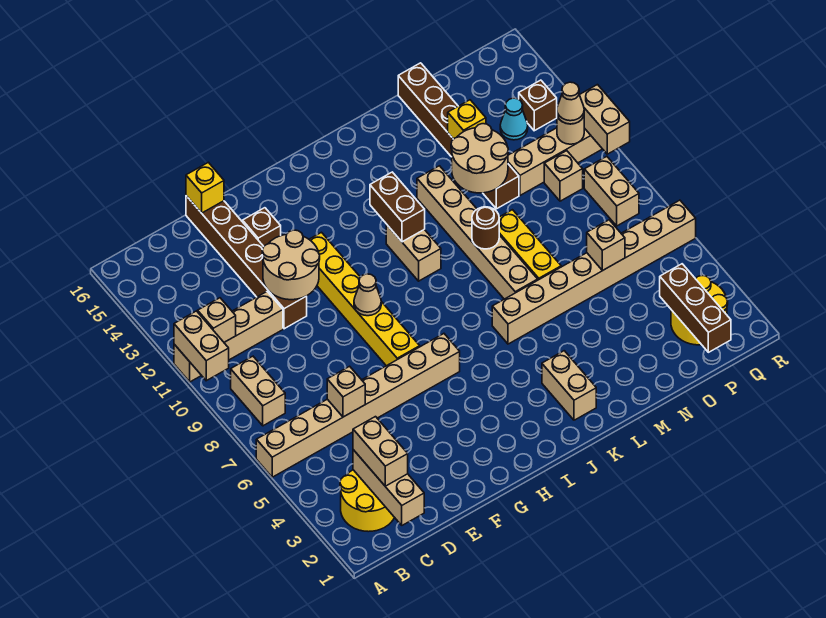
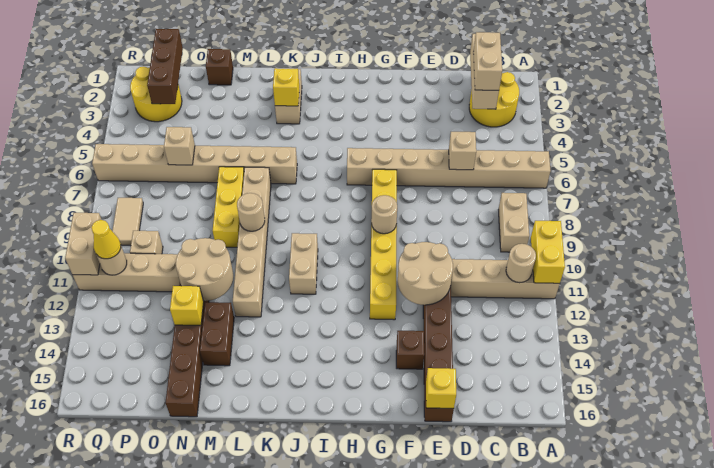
tan 1x2 brick [174,311,229,381] -> yellow 1x2 brick [531,221,565,283]
tan 1x1 brick [198,298,236,342] -> tan 1x1 round brick [506,244,536,283]
tan 1x1 cone [354,274,381,316] -> tan 1x1 round brick [371,195,397,234]
brown 1x2 brick [370,172,425,242] -> brown 1x2 brick moved to [200,302,234,366]
none -> yellow 1x1 brick [273,68,299,106]
brown 1x1 round brick [472,207,499,249] -> tan 1x1 round brick [237,193,265,231]
cyan 1x1 cone [500,98,528,140] -> none
tan 1x2 brick [584,156,639,226] -> tan 1x2 tile [112,198,143,246]
tan 1x1 cone [557,82,584,124] -> yellow 1x1 cone [92,220,121,259]
brown 1x1 brick [519,80,557,131] -> brown 1x1 brick moved to [206,49,233,85]

